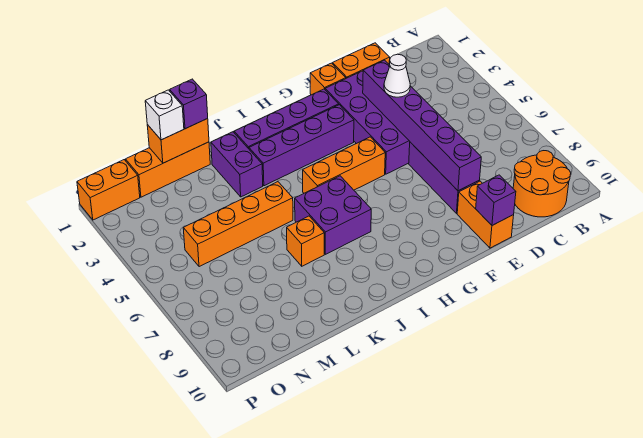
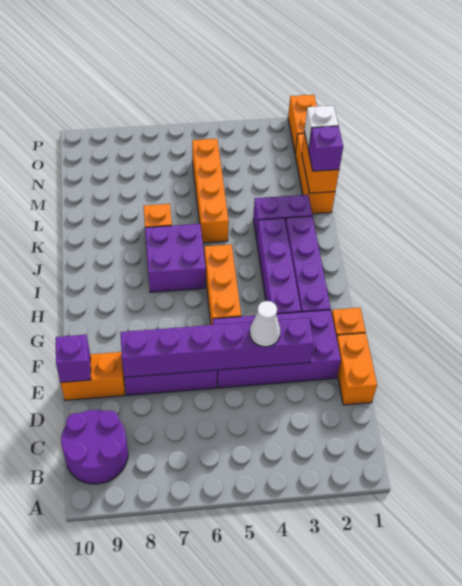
orange 2x2 round brick [513,151,571,217] -> purple 2x2 round brick [61,410,128,484]

